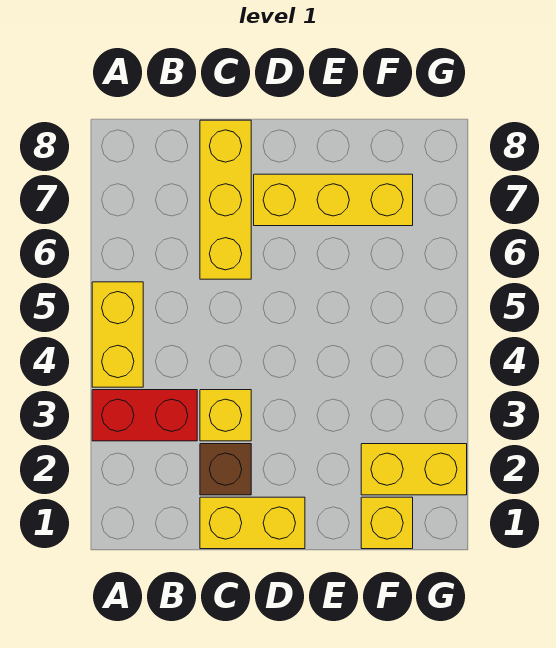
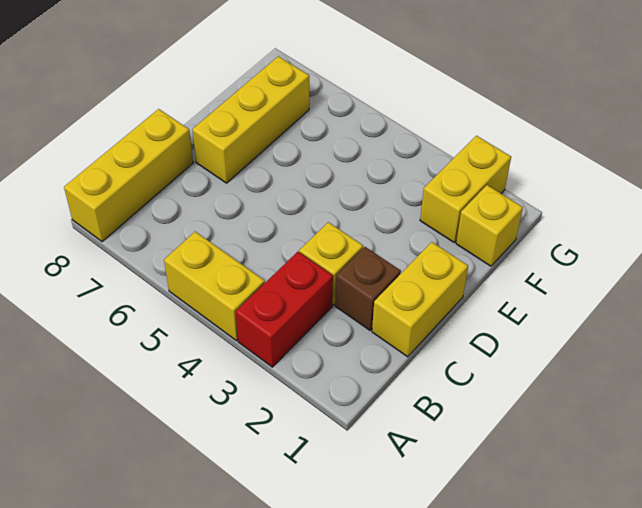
yellow 1x3 brick [200,120,251,279] -> yellow 1x3 brick turned to [64,109,193,242]

